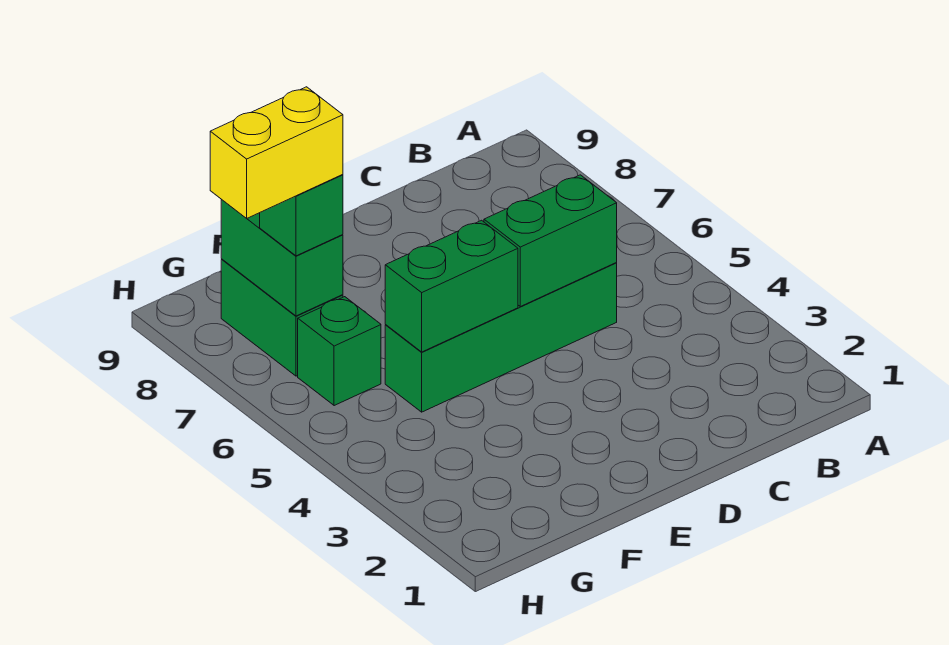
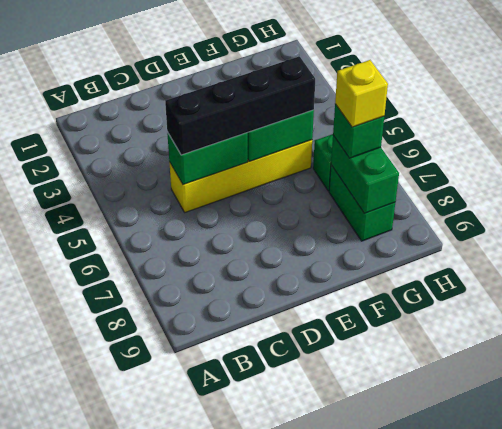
green 1x4 brick [385,263,617,412] -> yellow 1x4 brick [169,140,312,212]
none -> black 1x4 brick [165,56,315,155]
yellow 1x2 brick [210,87,343,218] -> yellow 1x1 brick [335,60,388,127]

